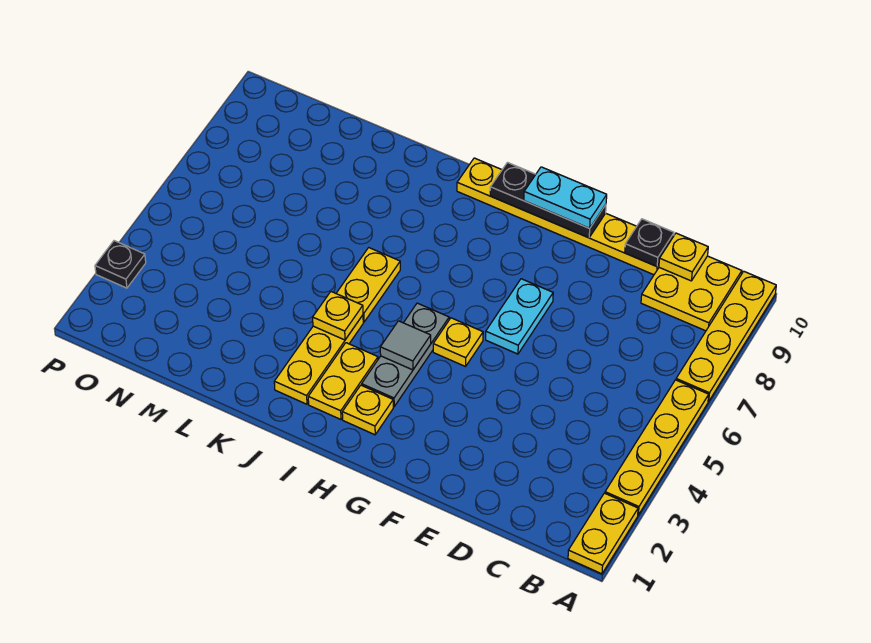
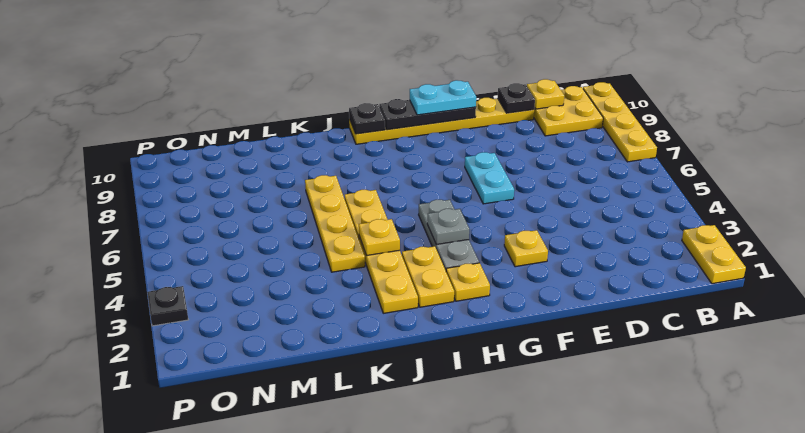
yellow 1x4 plate [605,380,709,515] -> yellow 1x4 plate moved to [305,175,365,272]
yellow 1x1 plate [433,318,483,367] -> yellow 1x1 plate moved to [504,230,548,267]
grey 1x1 tile [380,321,431,370] -> grey 1x1 plate [427,209,469,245]
none -> black 1x1 plate [349,103,385,134]

